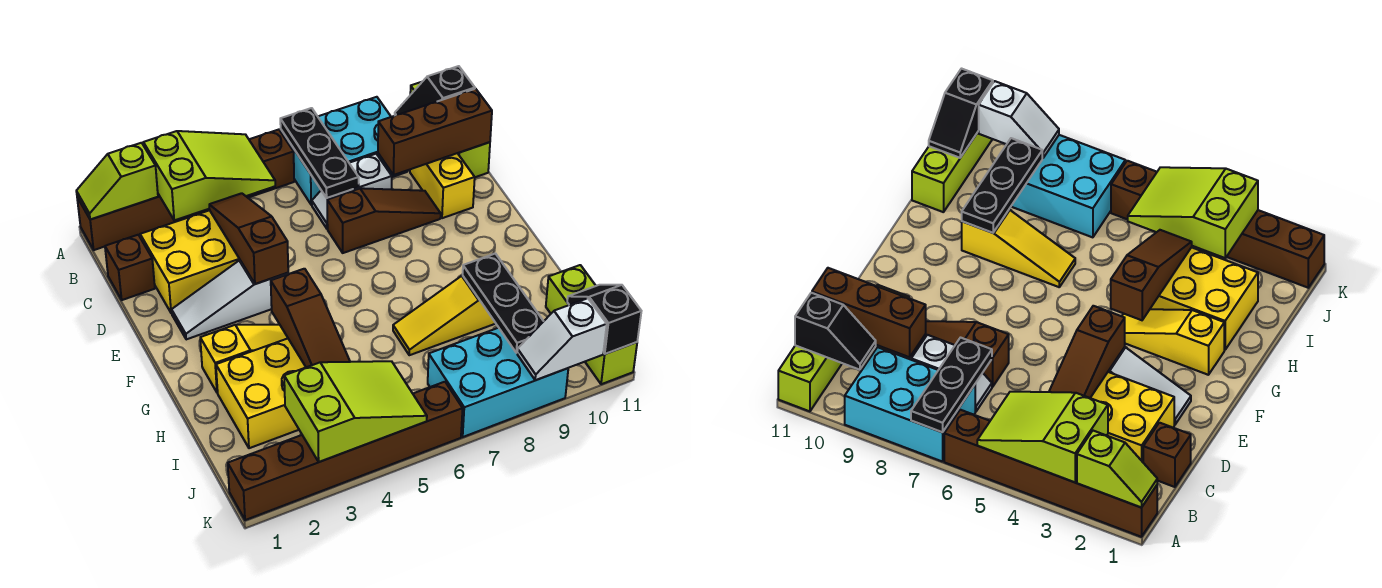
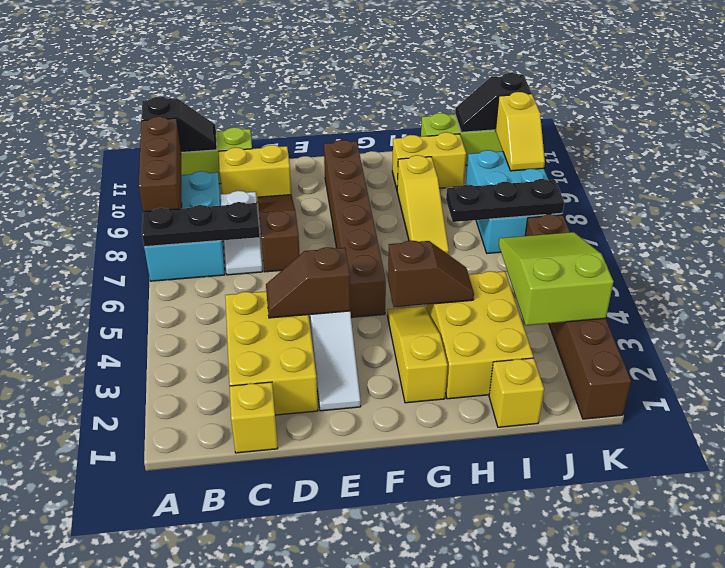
brown 1x6 brick [77,130,294,250] -> brown 1x6 brick moved to [324,140,386,317]
lime 1x2 slope [76,143,158,220] -> none
lime 2x3 slope [143,131,275,220] -> none
black 1x2 slope [395,66,475,115] -> black 1x2 slope turned to [142,97,217,153]
brown 1x1 brick [105,235,155,300] -> yellow 1x1 brick [230,382,278,453]
brown 1x3 slope [209,193,288,284] -> brown 1x2 slope [266,247,350,318]
brown 1x3 brick [378,89,492,175] -> brown 1x3 brick moved to [139,117,182,211]
brown 1x3 slope [271,269,350,367] -> brown 1x2 slope [388,241,474,307]
black 1x3 plate [463,254,544,353] -> black 1x3 plate moved to [446,179,564,222]
none -> yellow 1x2 brick [392,132,466,189]
none -> yellow 1x1 brick [489,358,544,427]
white 1x2 slope [517,298,607,380] -> yellow 1x2 slope [495,92,545,171]

